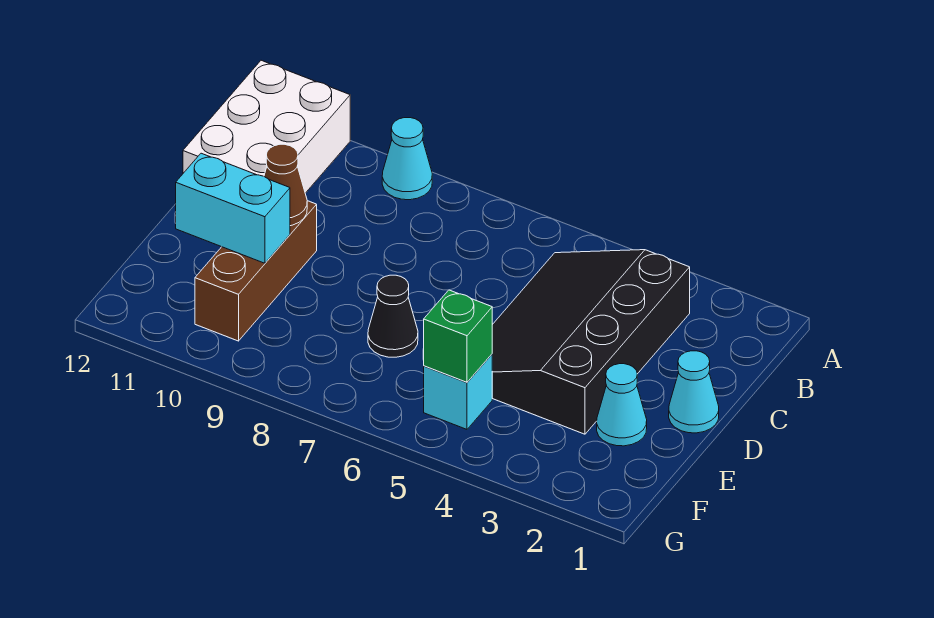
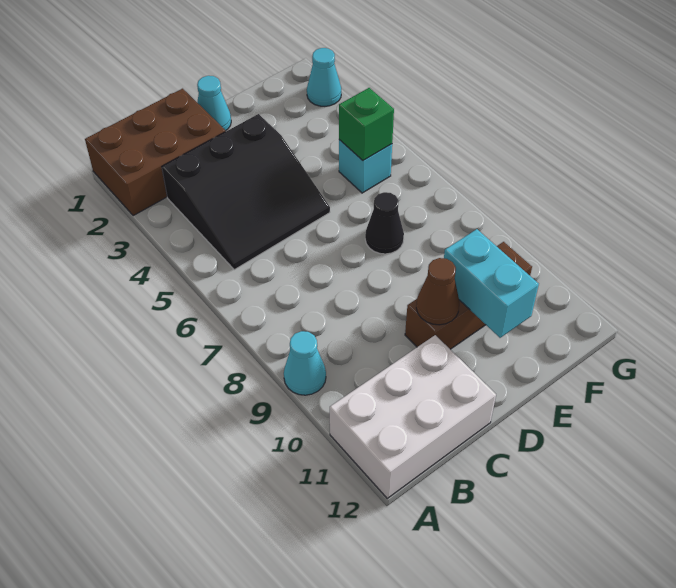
none -> brown 2x3 brick [85,89,226,216]
black 3x4 slope [492,250,690,434] -> black 3x3 slope [162,114,330,270]
cyan 1x1 cone [597,364,647,446] -> cyan 1x1 cone moved to [307,48,341,106]

